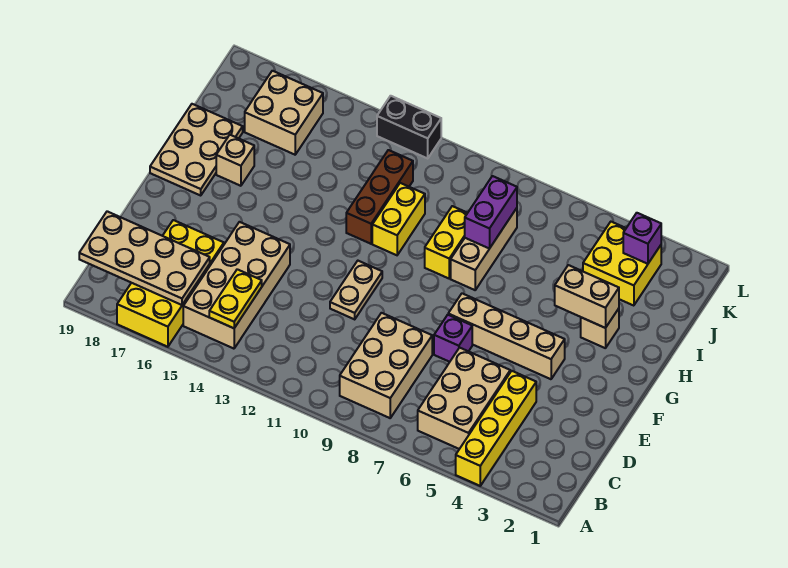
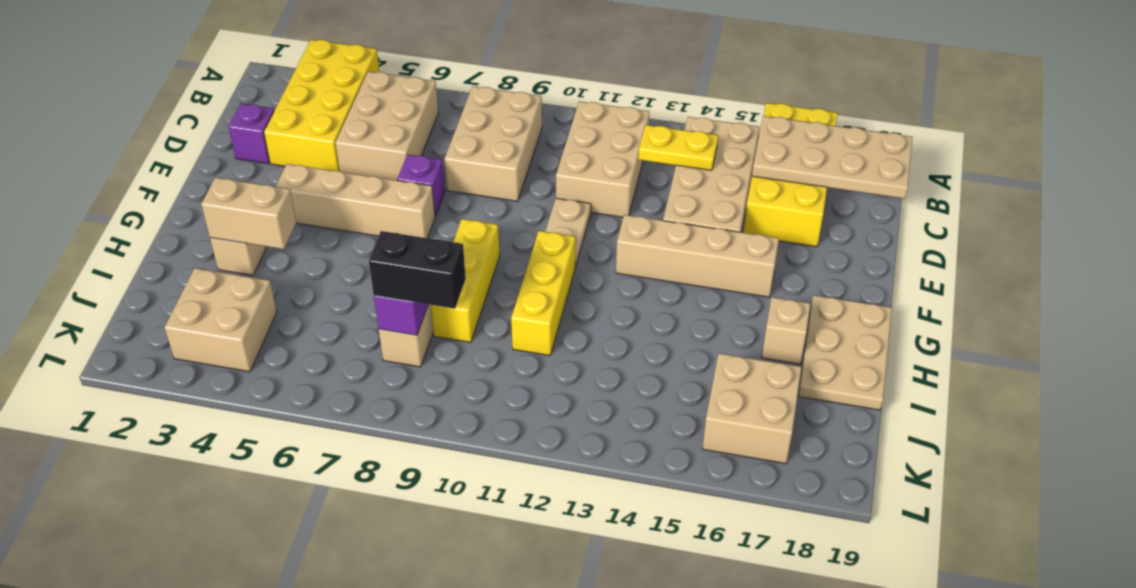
yellow 1x4 brick [456,371,536,486] -> yellow 2x4 brick [264,40,379,171]
none -> tan 2x3 brick [556,101,649,217]
yellow 1x2 plate [209,269,262,328] -> yellow 1x2 plate turned to [638,125,718,170]
none -> tan 1x4 brick [616,215,779,297]
yellow 1x2 brick [425,206,467,278] -> yellow 1x3 brick [431,219,500,342]
yellow 1x2 brick [372,183,425,255] -> yellow 1x3 brick [511,231,576,356]
brown 1x3 brick [346,150,413,244] -> none
yellow 2x2 brick [583,222,661,306] -> tan 2x2 brick [165,268,277,372]
purple 1x1 brick [623,213,661,264] -> purple 1x1 brick moved to [229,104,274,164]
black 1x2 brick [377,96,441,158] -> black 1x2 brick moved to [369,231,466,309]

